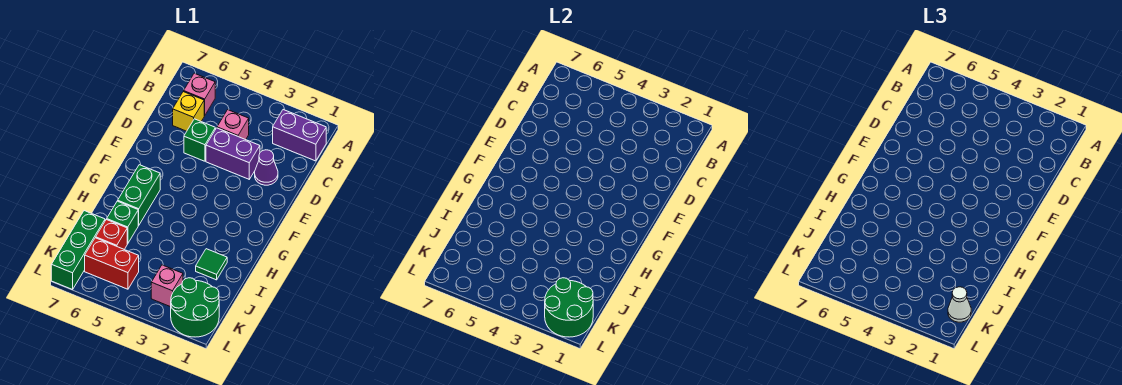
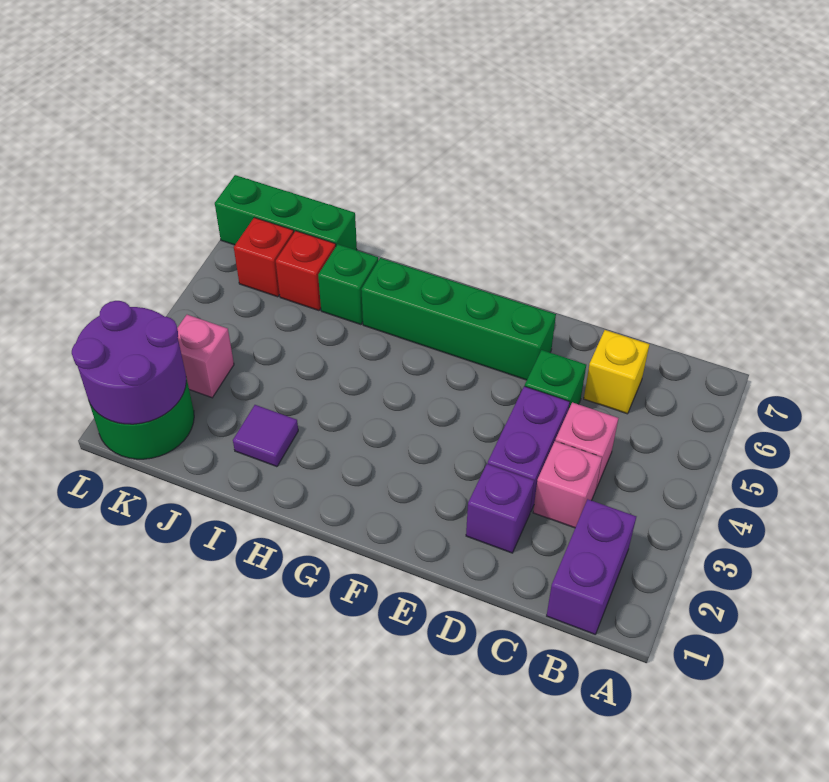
pink 1x1 brick [184,73,215,116] -> pink 1x1 brick moved to [533,441,602,528]
purple 1x1 cone [255,150,278,185] -> purple 1x1 brick [466,464,534,553]
green 1x2 brick [118,165,160,225] -> green 1x4 brick [361,258,556,380]
green 1x1 tile [196,249,227,280] -> purple 1x1 tile [233,405,298,467]
green 2x2 round brick [545,278,593,337] -> purple 2x2 round brick [72,301,186,424]
white 1x1 cone [948,287,971,322] -> none
red 1x2 brick [85,238,139,289] -> red 1x1 brick [234,218,294,297]

